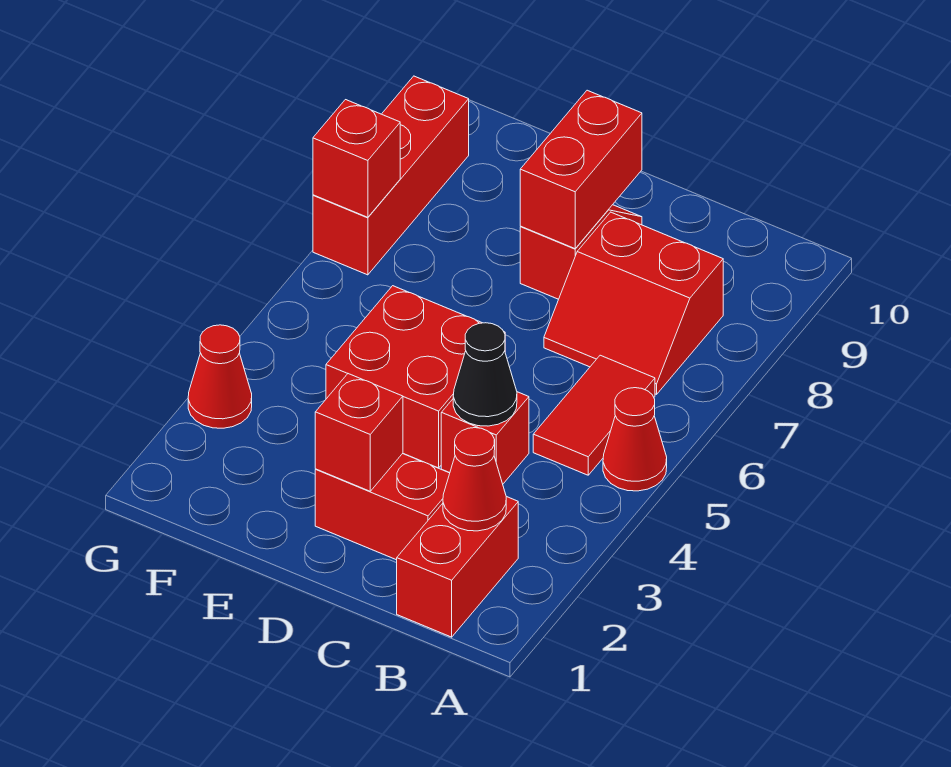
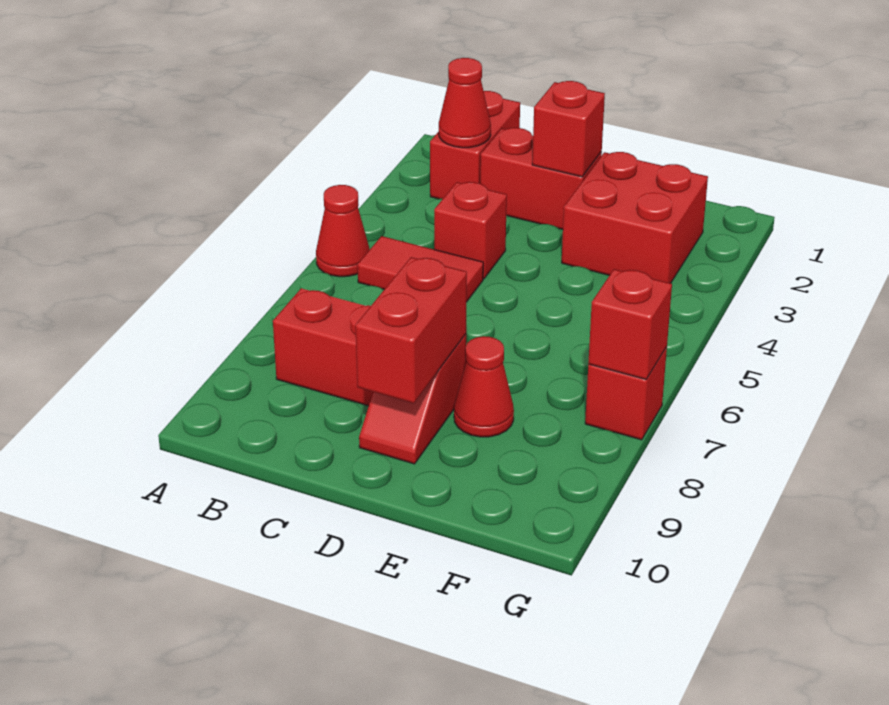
red 1x2 tile [533,355,655,475] -> red 1x2 tile turned to [357,236,483,301]
black 1x1 cone [453,323,517,426] -> none
red 2x2 brick [326,286,505,468] -> red 2x2 brick moved to [562,152,708,283]
red 1x1 cone [188,325,252,428] -> red 1x1 cone moved to [454,336,514,437]
red 1x3 brick [313,76,469,275] -> red 1x1 brick [585,347,667,440]

